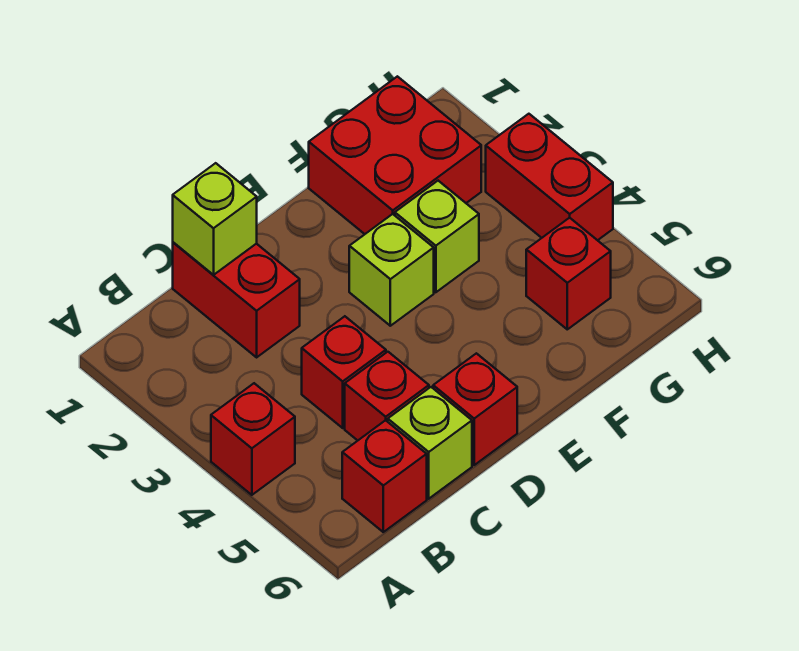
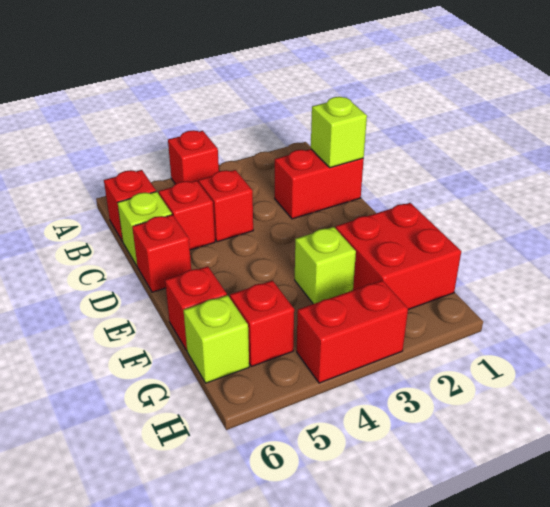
lime 1x1 brick [349,214,434,326] -> lime 1x1 brick moved to [183,295,249,383]
none -> red 1x1 brick [165,266,227,351]

